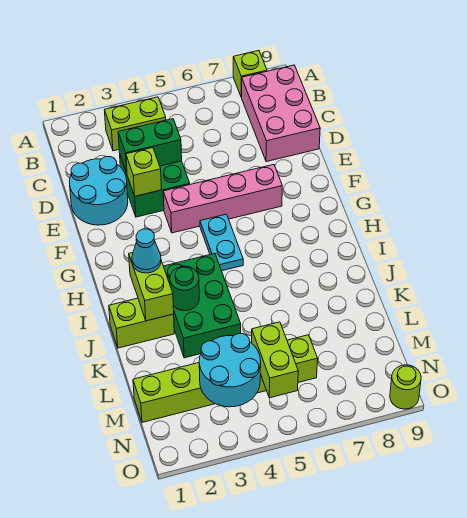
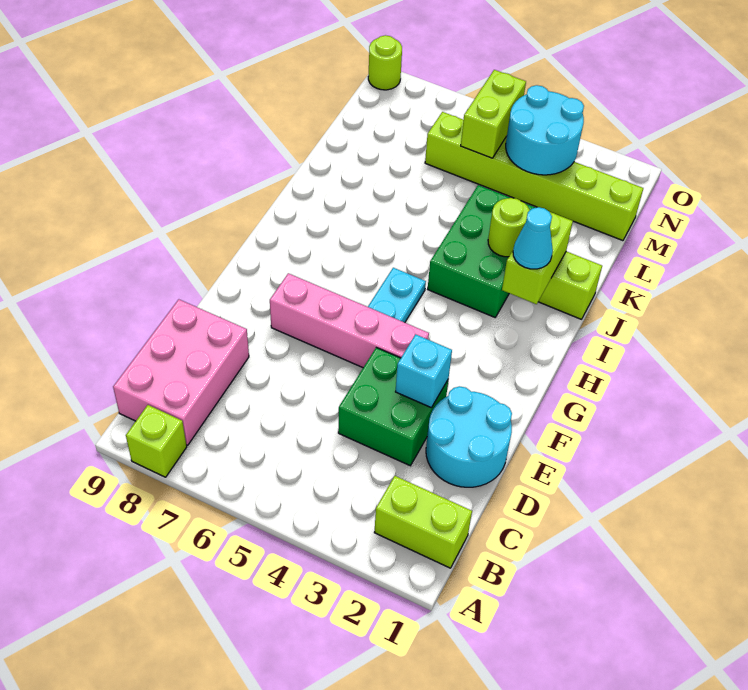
lime 1x2 brick [105,97,166,151] -> lime 1x2 brick moved to [374,476,472,568]
green 1x2 brick [118,119,182,173] -> none
lime 1x1 brick [126,148,162,196] -> cyan 1x1 brick [396,334,452,408]
green 1x1 round brick [170,266,199,311] -> lime 1x1 round brick [488,198,530,257]

